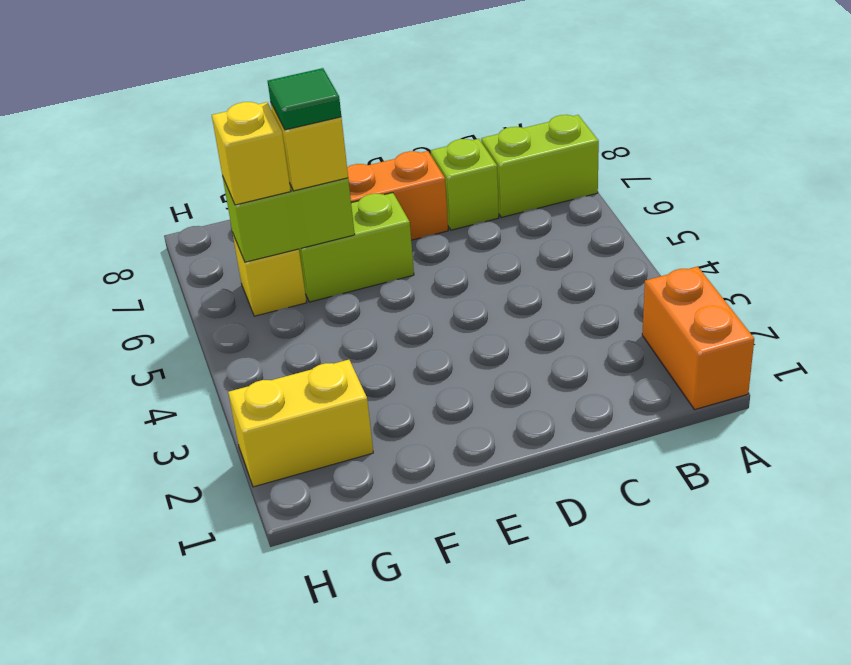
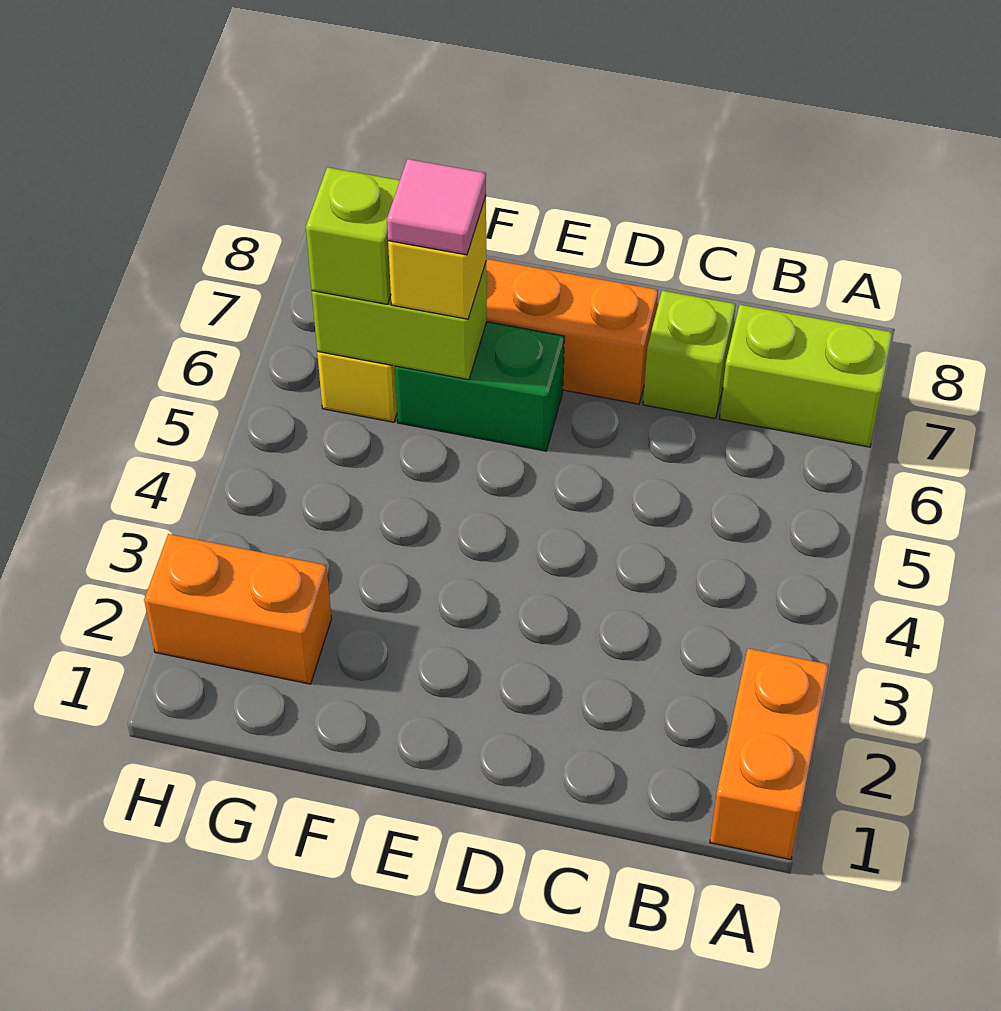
lime 1x2 brick [299,193,414,302] -> green 1x2 brick [395,322,564,451]
green 1x1 tile [268,68,341,130] -> pink 1x1 tile [387,159,486,255]
yellow 1x2 brick [228,360,373,487] -> orange 1x2 brick [144,534,332,684]
yellow 1x1 brick [212,102,291,205] -> lime 1x1 brick [306,167,400,304]

